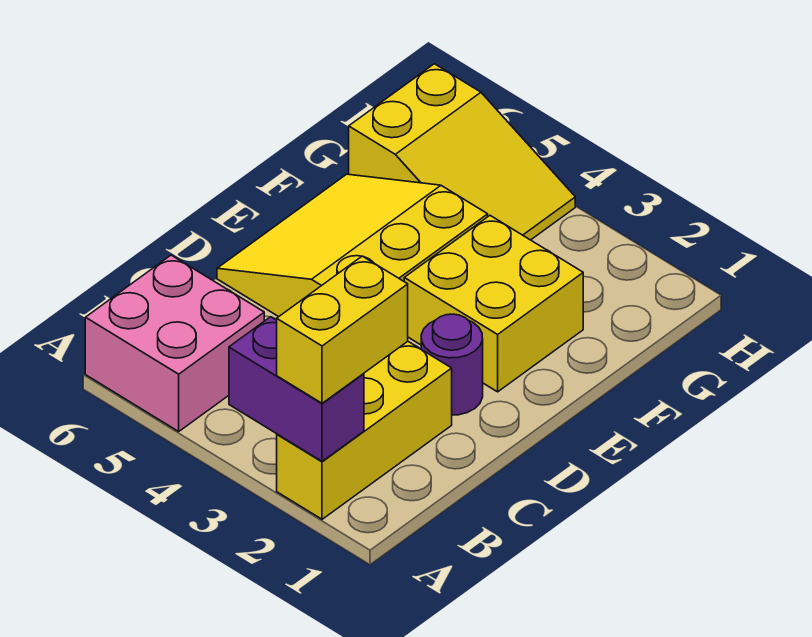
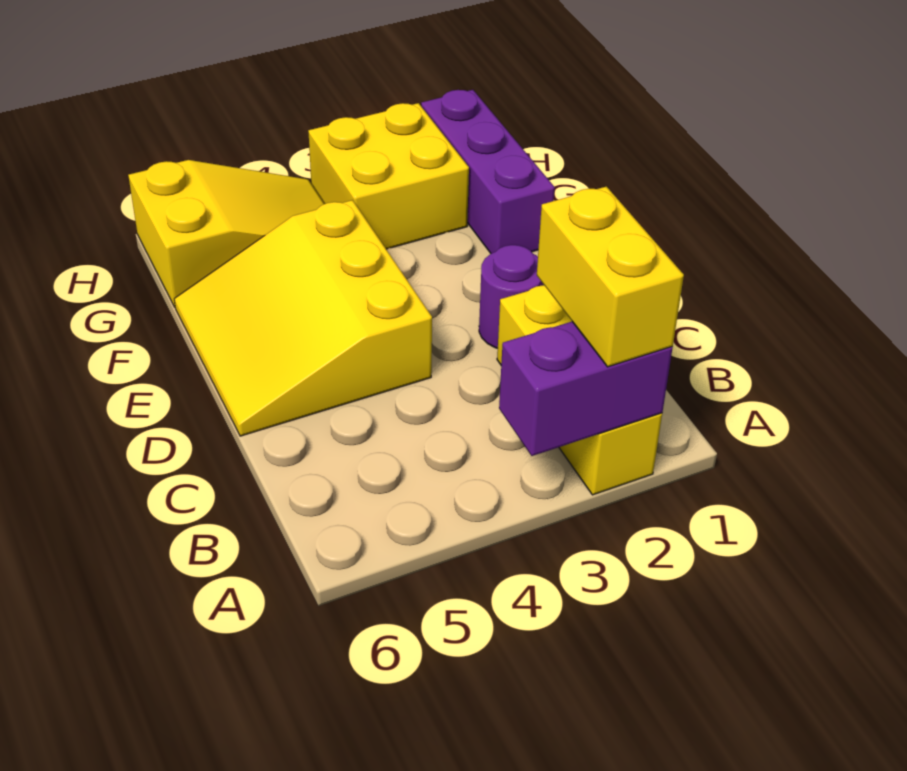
pink 2x2 brick [85,255,264,431] -> none
yellow 2x2 brick [404,216,583,392] -> yellow 2x2 brick moved to [308,103,469,249]
none -> purple 1x3 brick [421,90,555,253]

